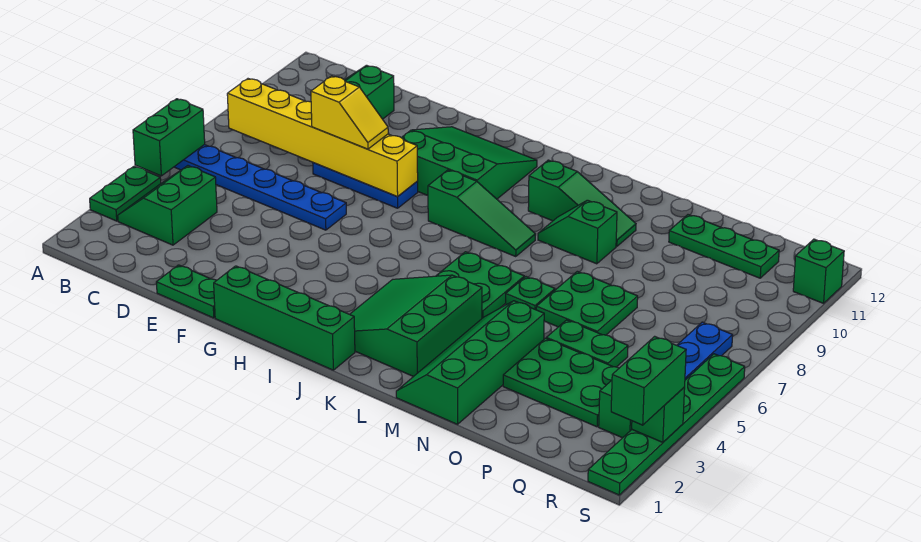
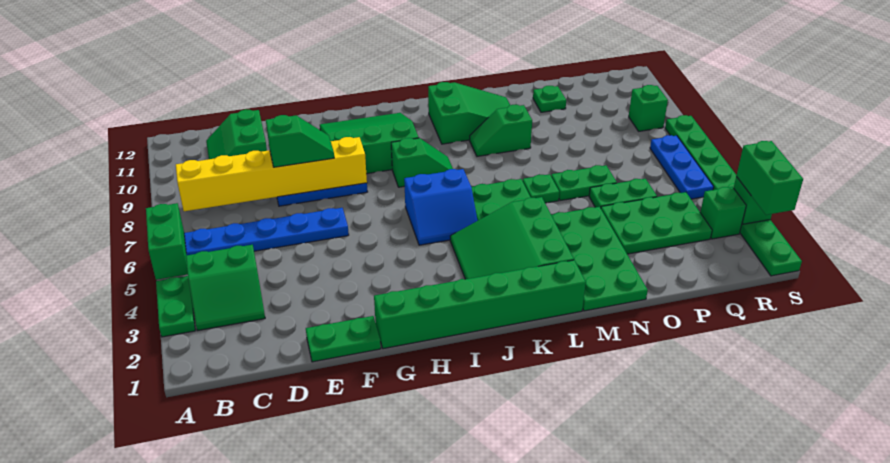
green 2x2 slope [118,166,217,245] -> green 2x2 slope turned to [186,245,265,331]
yellow 1x2 slope [311,76,388,149] -> green 1x2 slope [266,115,334,167]
green 1x4 brick [214,266,355,370] -> green 1x6 brick [374,260,586,349]
none -> blue 2x2 slope [404,169,477,245]
green 1x3 slope [428,170,536,256] -> green 1x2 slope [391,138,453,187]
green 1x3 slope [528,160,636,246] -> green 2x3 slope [428,82,510,144]
green 2x4 slope [396,301,544,424] -> green 2x4 plate [551,207,648,311]
green 2x2 plate [536,271,638,335] -> green 1x2 plate [551,165,617,201]
green 1x3 plate [669,215,779,278] -> green 1x1 plate [533,86,566,112]
green 1x6 plate [588,354,745,495] -> green 1x8 plate [665,115,802,276]
green 1x1 brick [793,239,844,303] -> green 1x1 brick moved to [629,85,668,131]

